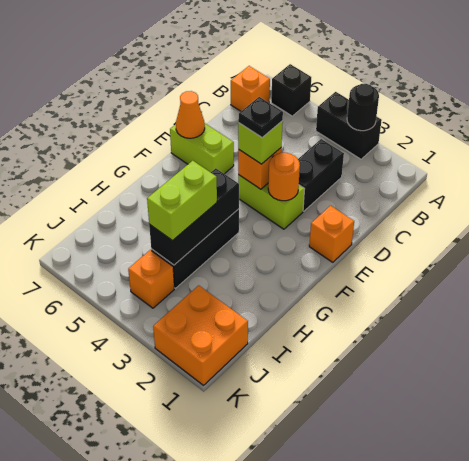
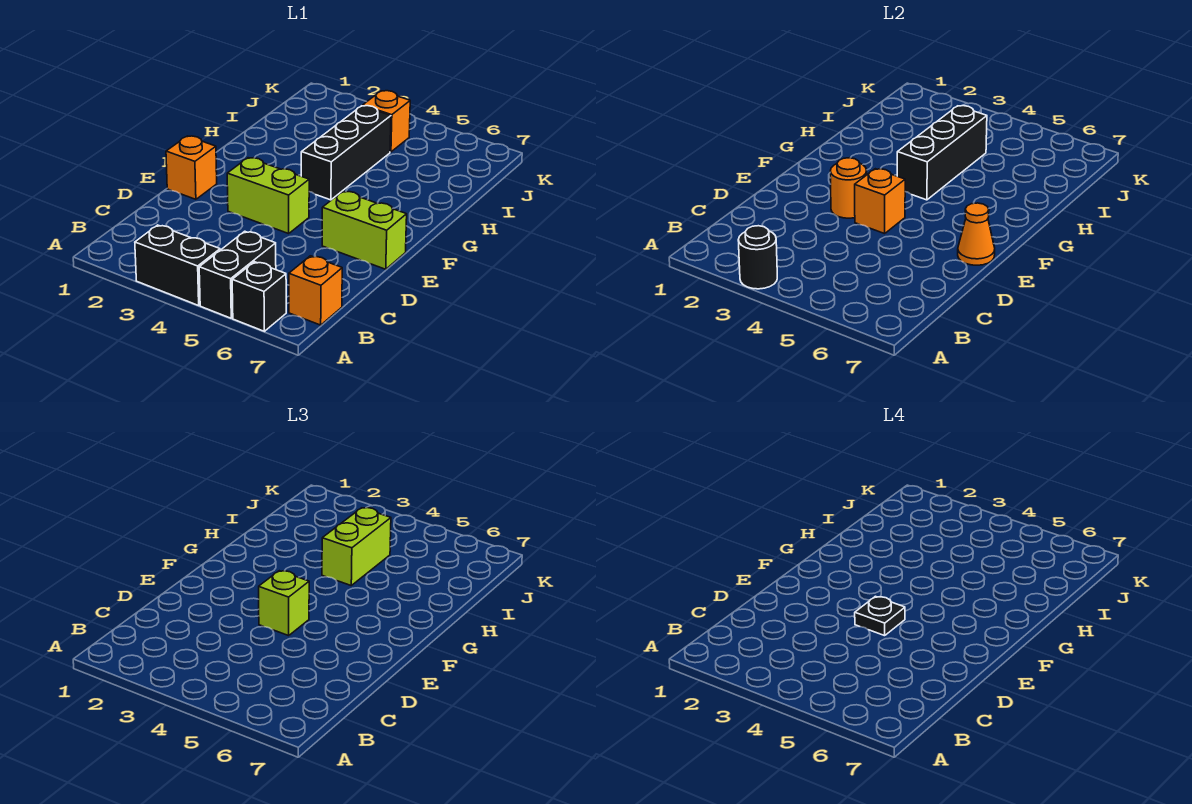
black 1x2 brick [298,139,344,211] -> black 1x2 brick moved to [199,231,276,318]
orange 2x2 brick [153,285,248,385] -> none

